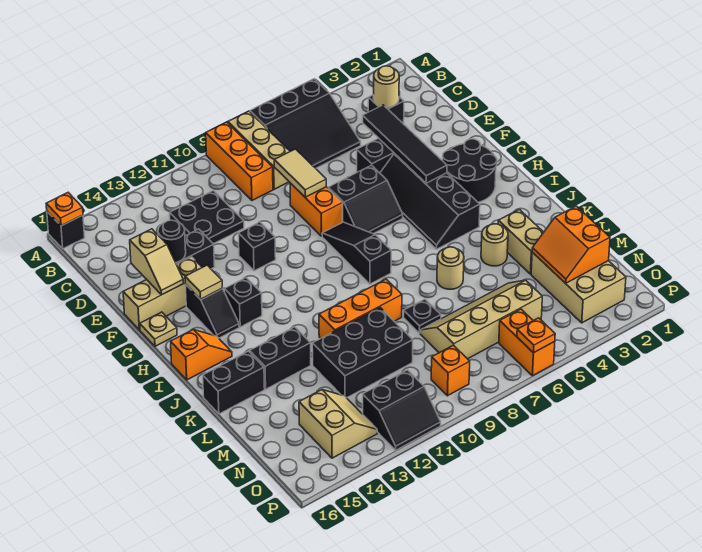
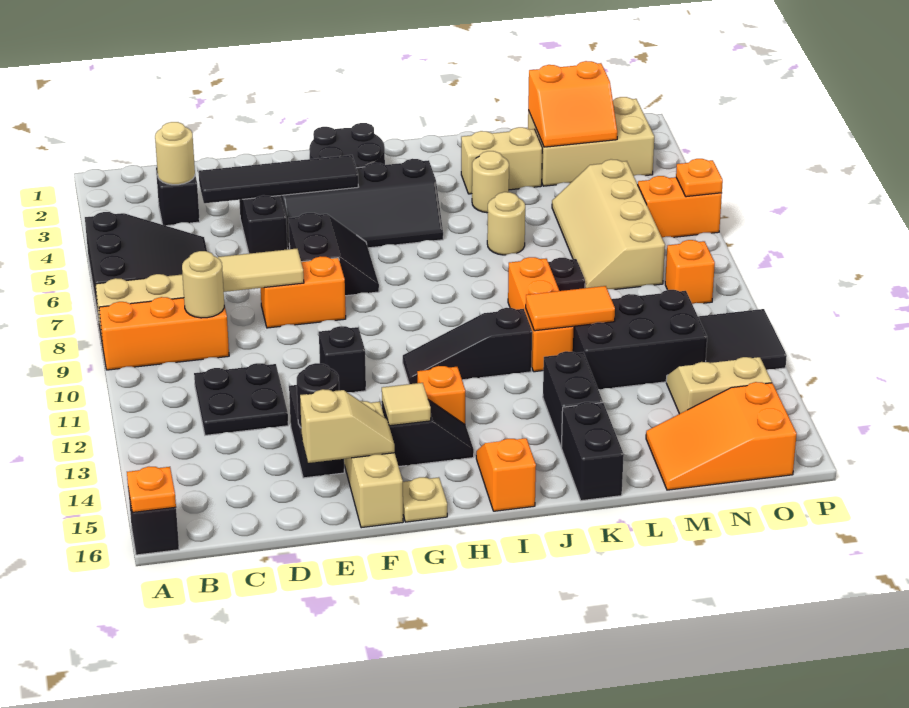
none -> tan 1x1 round brick [182,251,224,318]
black 1x3 slope [322,222,391,284] -> black 1x3 slope moved to [403,308,532,384]
black 1x1 brick [224,278,262,327] -> orange 1x1 brick [417,366,465,424]
none -> orange 1x2 tile [526,286,615,331]
black 2x3 brick [312,308,413,398] -> black 2x3 brick turned to [573,290,707,390]
none -> orange 2x3 slope [646,382,797,490]
black 2x2 slope [363,370,441,450] -> black 2x2 tile [698,309,787,370]

